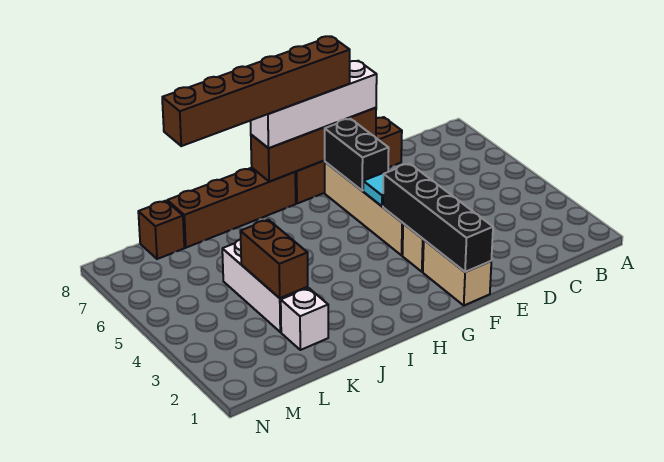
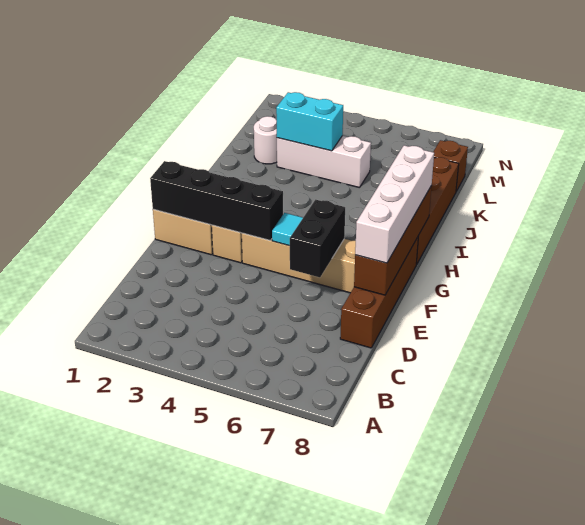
black 1x2 brick [324,119,389,191] -> black 1x2 brick turned to [290,200,345,277]
brown 1x6 brick [162,36,350,146] -> none
white 1x1 brick [281,288,328,350] -> white 1x1 round brick [254,116,277,164]
brown 1x2 brick [240,220,308,298] -> cyan 1x2 brick [276,92,343,151]

